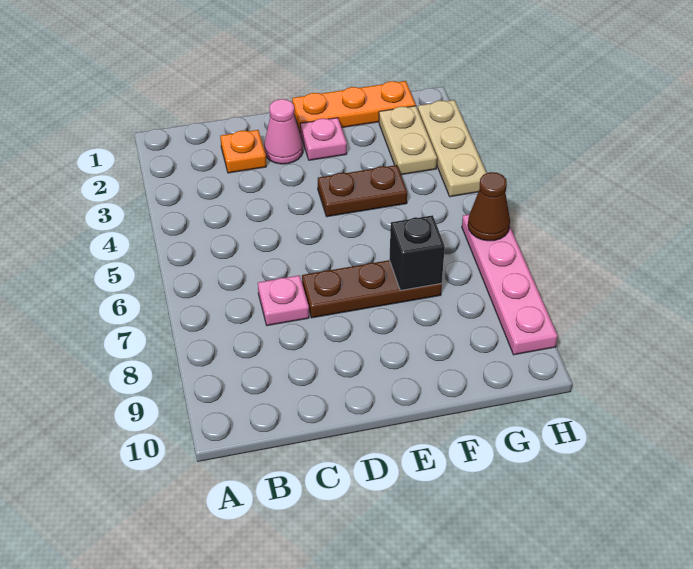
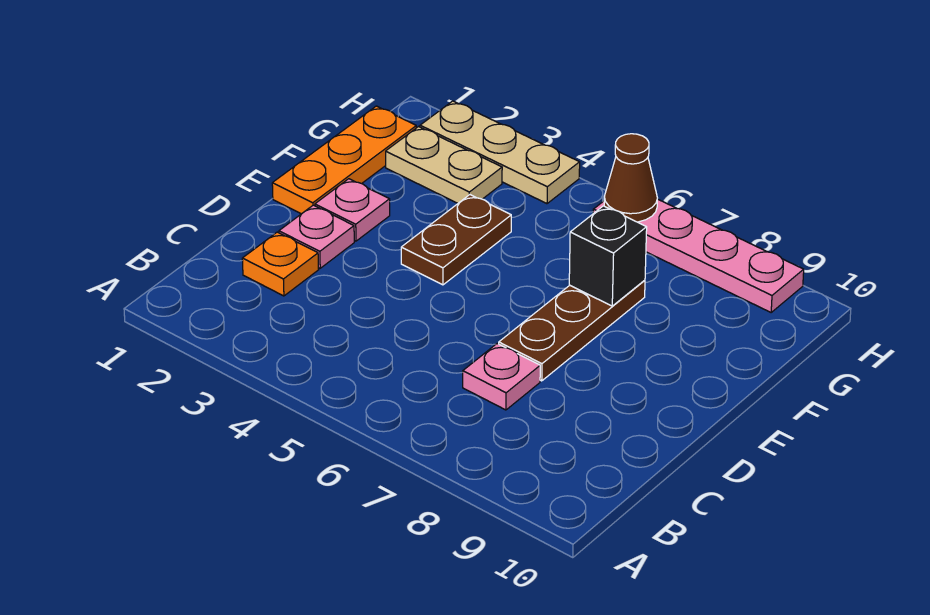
pink 1x1 cone [264,99,303,164] -> pink 1x1 plate [279,205,354,268]

